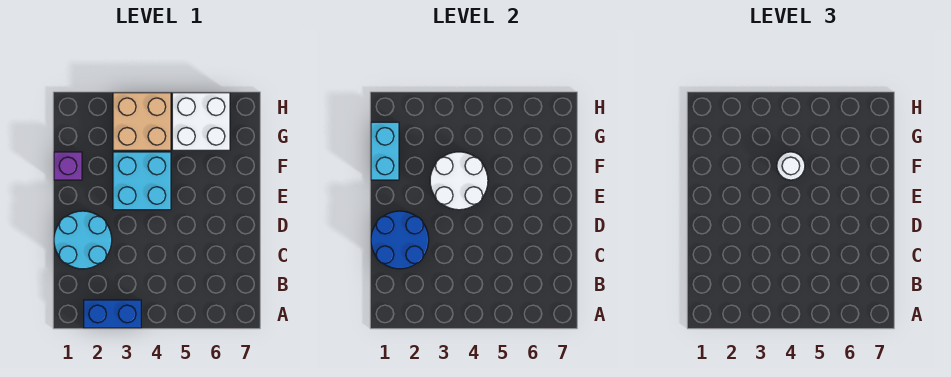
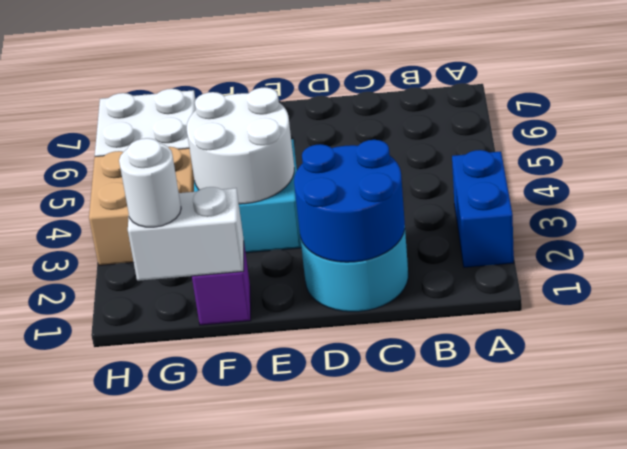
cyan 1x2 brick [371,122,399,180] -> white 1x2 brick [128,187,244,281]
white 1x1 round brick [777,152,805,180] -> white 1x1 round brick moved to [119,138,181,227]

